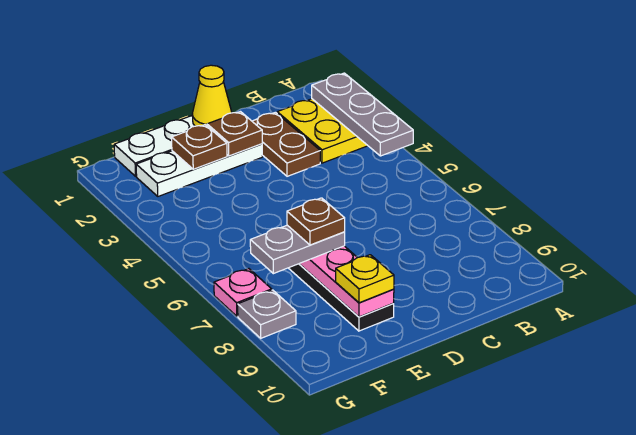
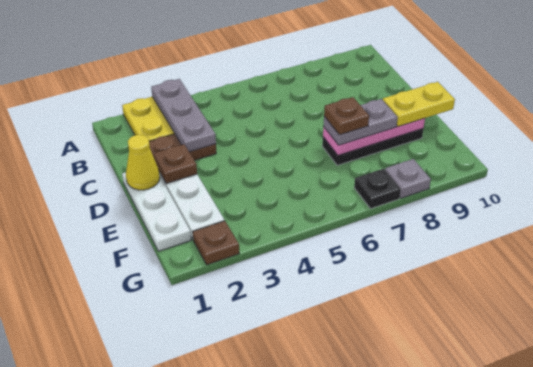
grey 1x3 plate [312,73,413,156] -> grey 1x3 plate turned to [151,79,216,152]
brown 1x1 plate [172,125,227,169] -> brown 1x1 plate moved to [193,221,239,265]
grey 1x2 plate [250,225,345,274] -> grey 1x2 plate turned to [323,99,398,145]
yellow 1x1 plate [336,255,394,303] -> yellow 1x2 plate [383,82,455,127]
pink 1x1 plate [214,269,272,316] -> black 1x1 plate [354,169,401,209]

